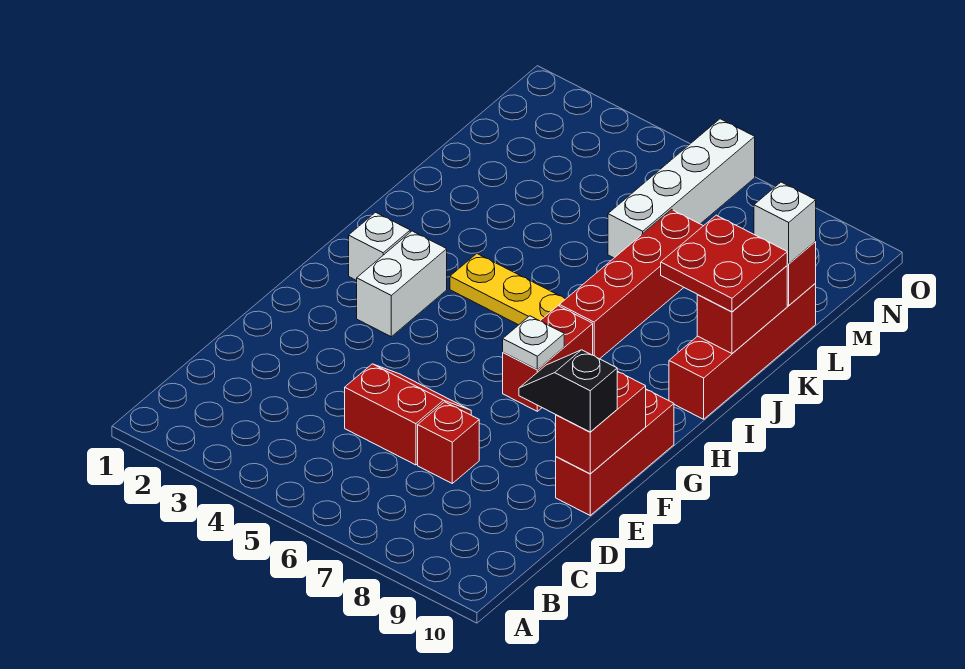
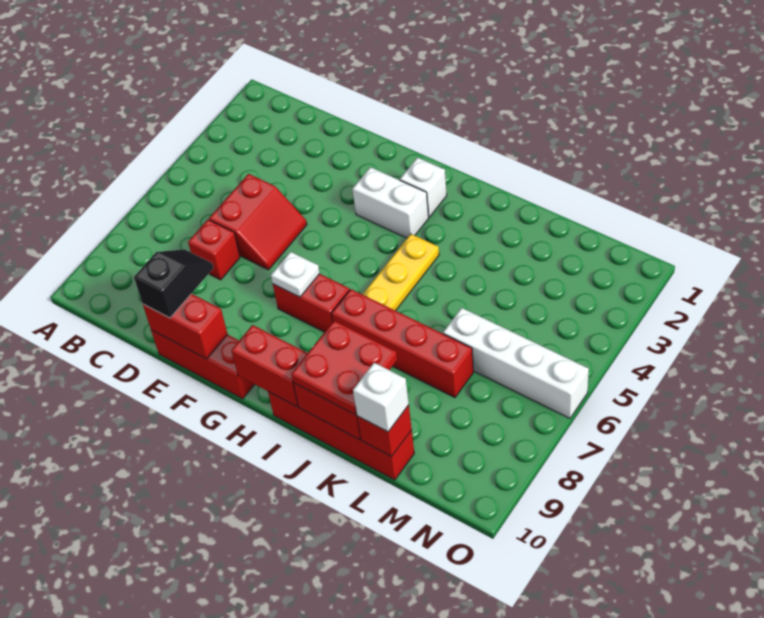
none -> red 1x2 brick [231,325,308,406]

